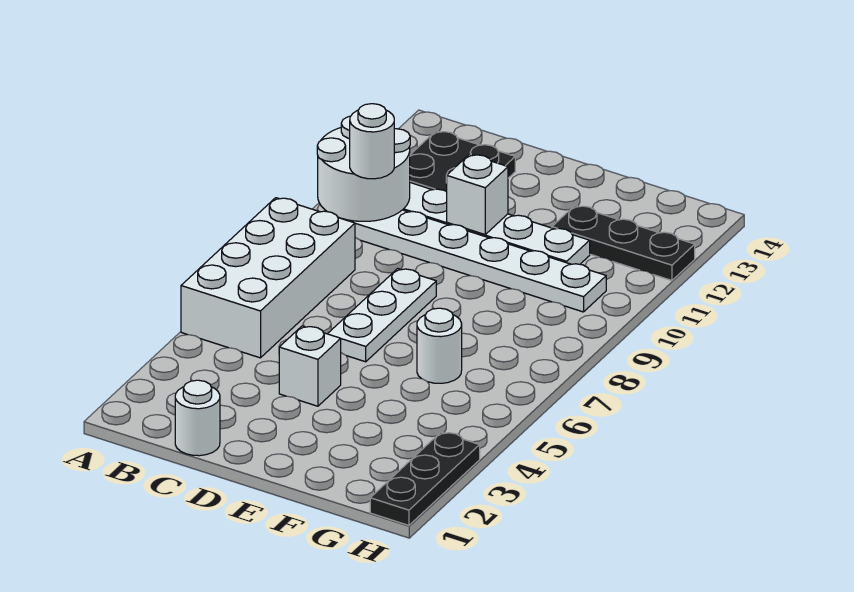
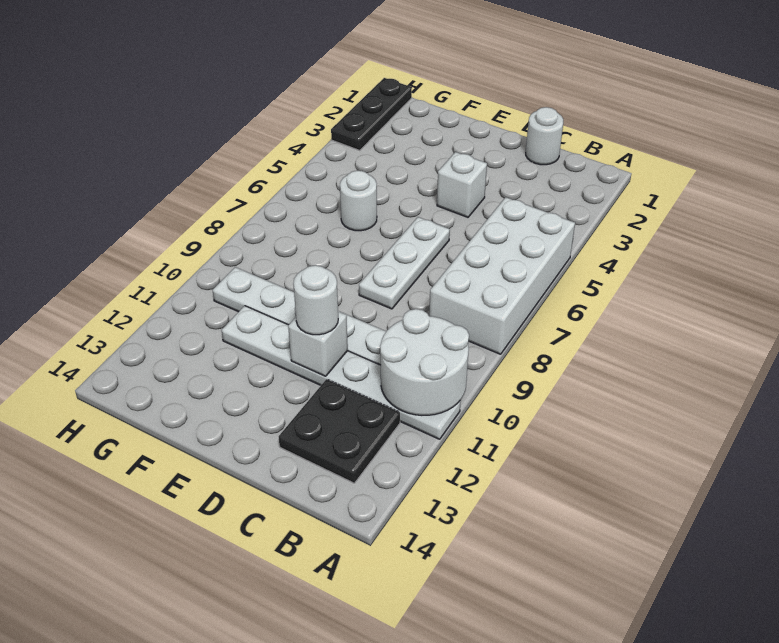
white 1x1 round brick [350,104,394,179] -> white 1x1 round brick moved to [293,265,338,335]
black 1x3 plate [552,206,695,280] -> none

